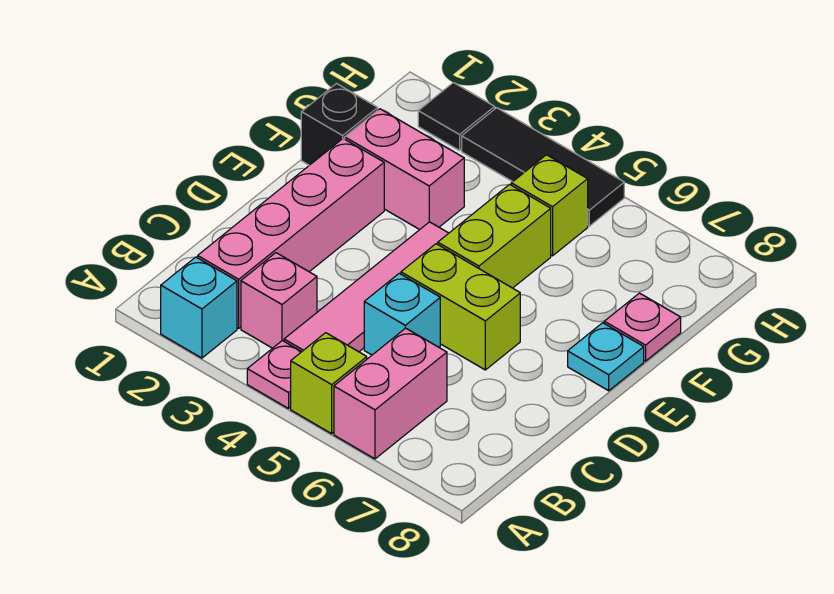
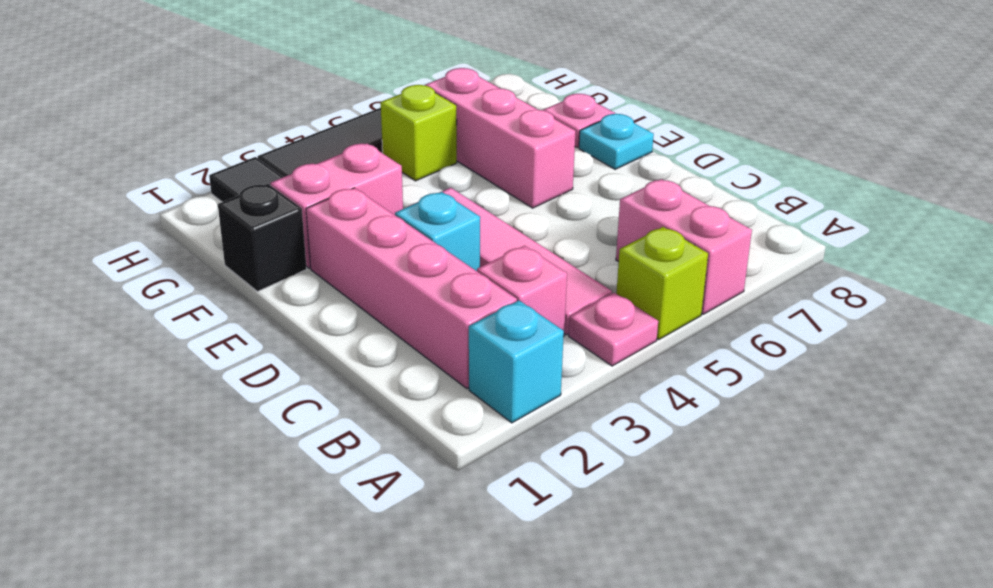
cyan 1x1 brick [364,273,440,355] -> cyan 1x1 brick moved to [395,192,480,271]
lime 1x2 brick [401,244,520,370] -> none
lime 1x2 brick [438,184,551,288] -> none
none -> pink 1x3 brick [425,68,576,208]

